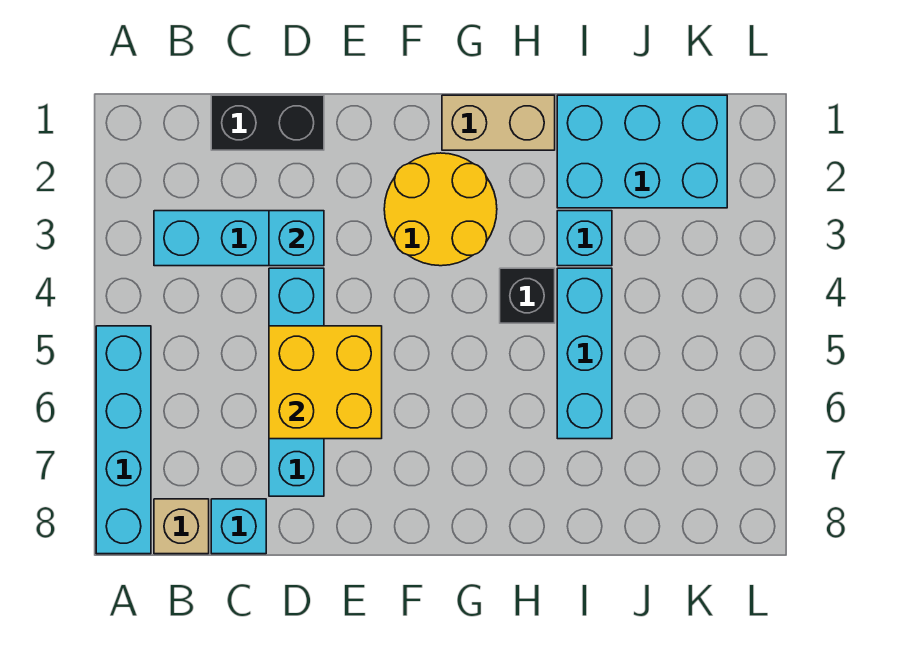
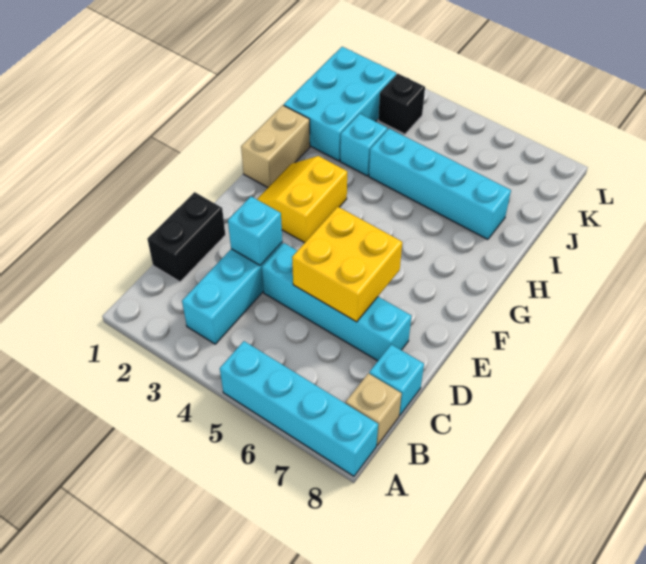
yellow 2x2 round brick [384,153,497,266] -> yellow 2x2 slope [257,156,347,243]
black 1x1 brick [500,268,555,323] -> black 1x1 brick moved to [378,74,425,134]
cyan 1x3 brick [557,268,612,439] -> cyan 1x4 brick [369,129,511,239]

